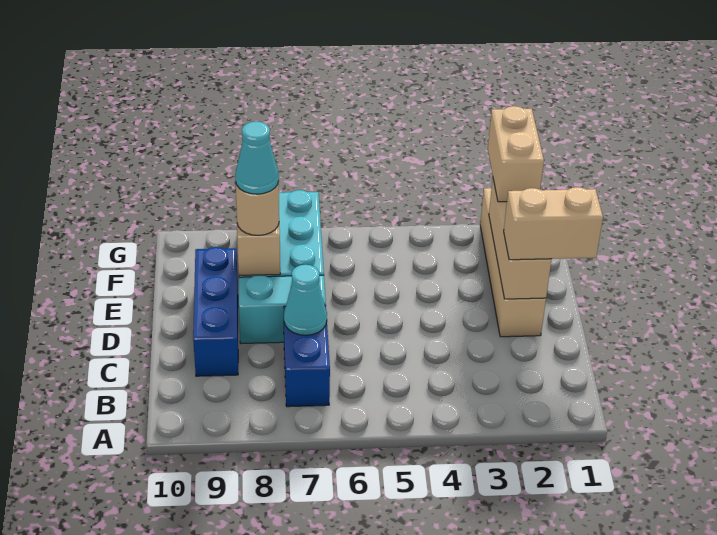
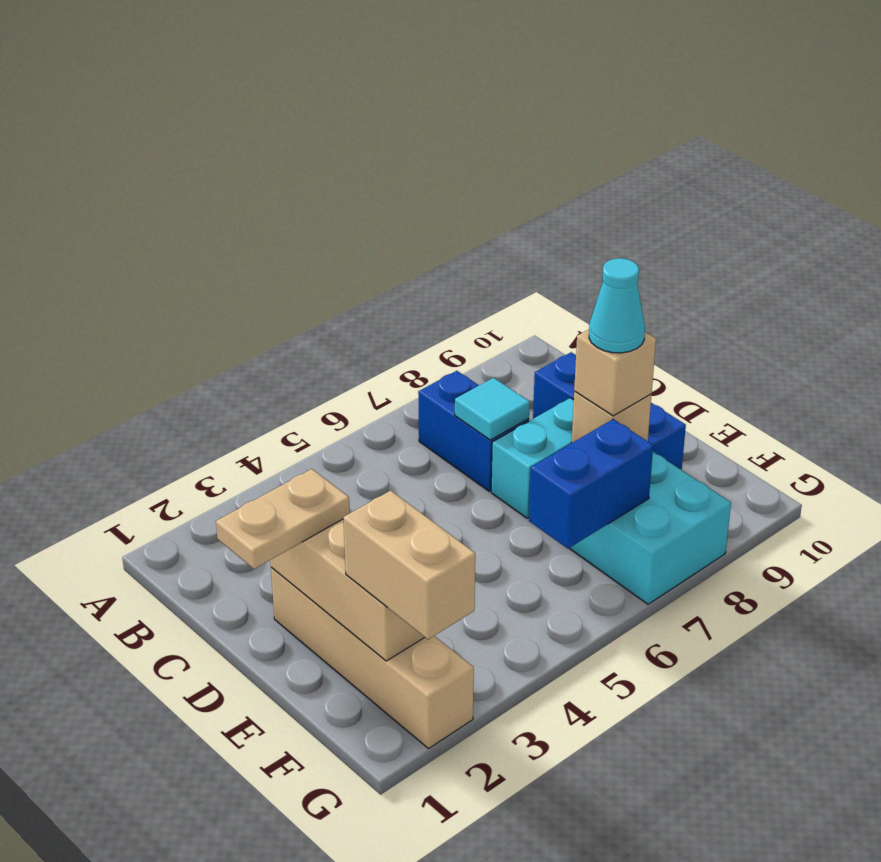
cyan 1x1 cone [284,265,327,335] -> cyan 1x1 tile [455,378,530,440]
tan 1x2 brick [504,187,603,260] -> tan 1x2 plate [216,469,350,569]
tan 1x1 round brick [236,182,279,235] -> tan 1x1 brick [574,329,656,416]
none -> blue 1x2 brick [529,419,653,549]

